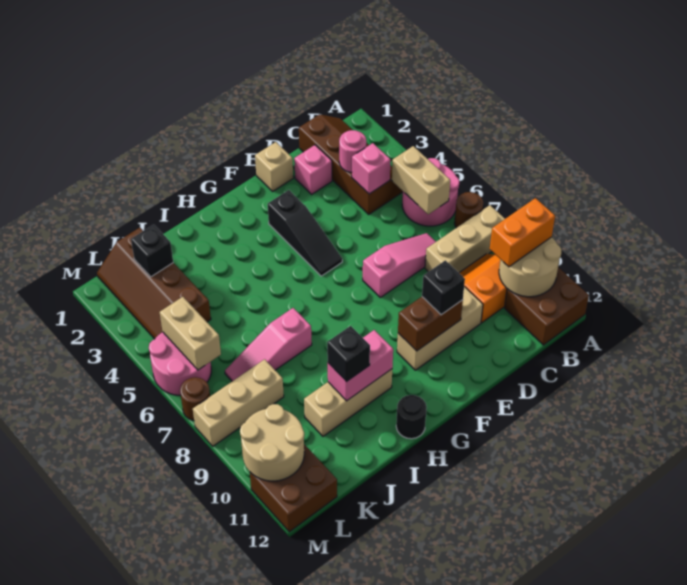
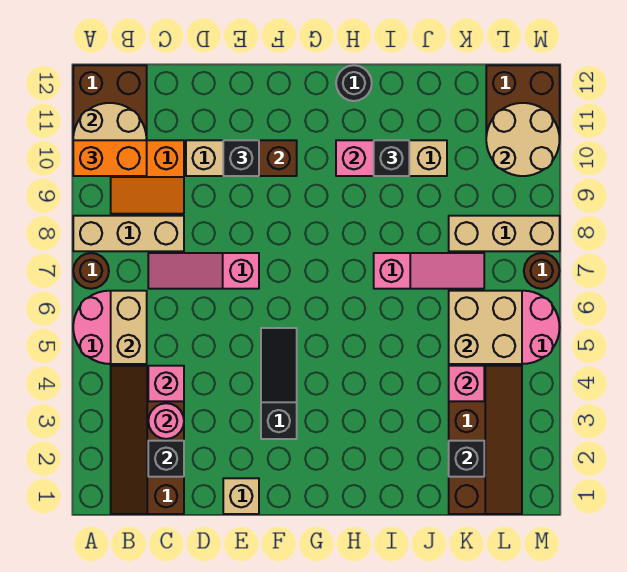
none -> black 1x1 brick [148,441,184,477]
pink 1x1 brick [294,145,332,194] -> pink 1x1 brick moved to [449,366,484,401]
tan 1x2 brick [160,297,221,370] -> tan 2x2 brick [449,291,522,364]

